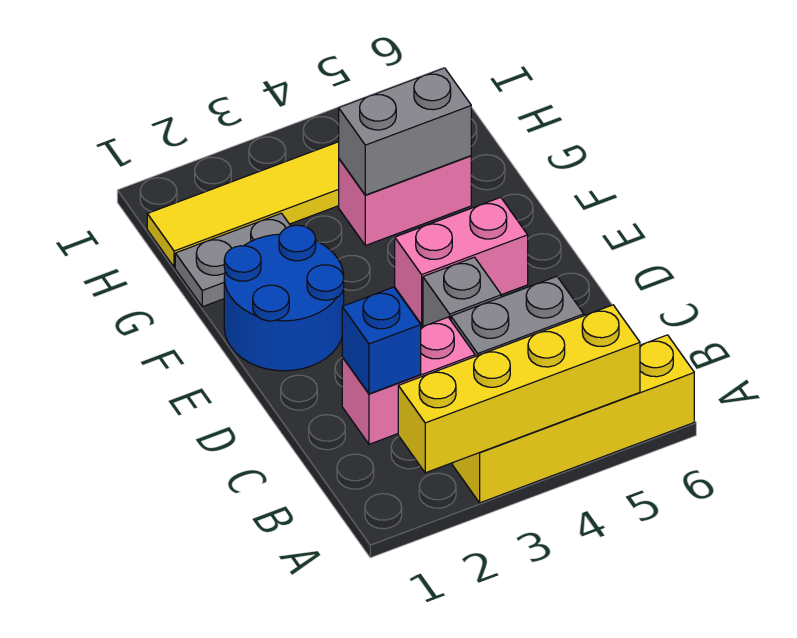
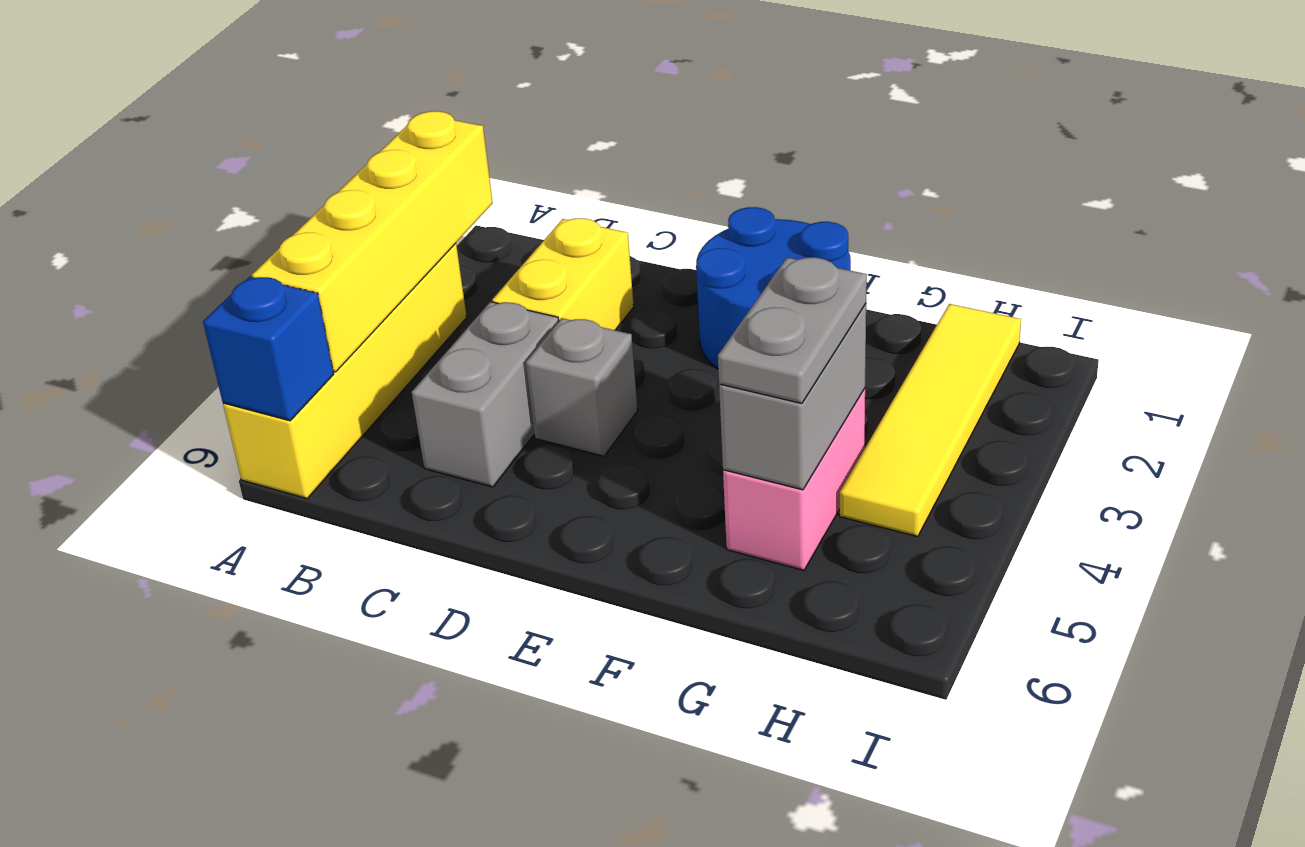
pink 1x2 brick [342,317,475,444] -> yellow 1x2 brick [492,218,634,330]
blue 1x1 brick [342,287,421,394] -> blue 1x1 brick moved to [203,277,334,421]
pink 1x2 brick [395,197,528,324] -> none
grey 1x2 plate [175,213,290,307] -> grey 1x2 plate moved to [718,257,867,404]

